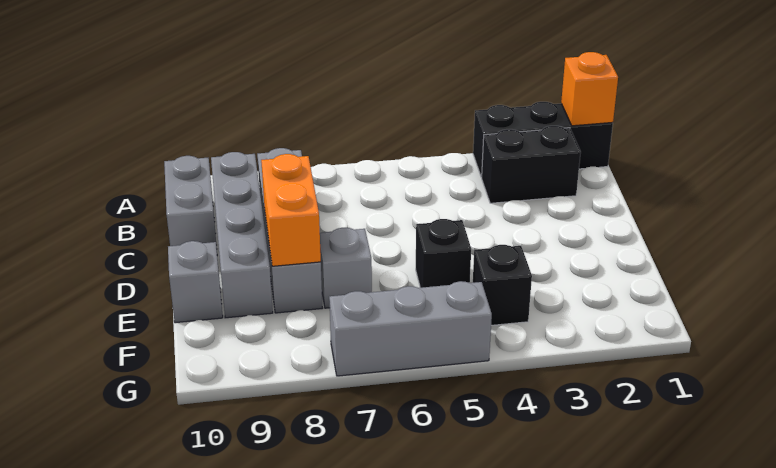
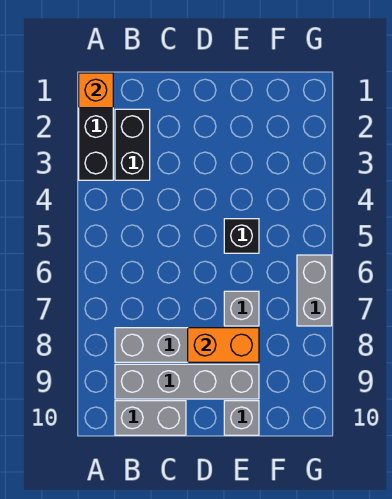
black 1x1 brick [473,245,532,325] -> none
grey 1x3 brick [329,281,492,376] -> grey 1x2 brick [297,255,332,326]

